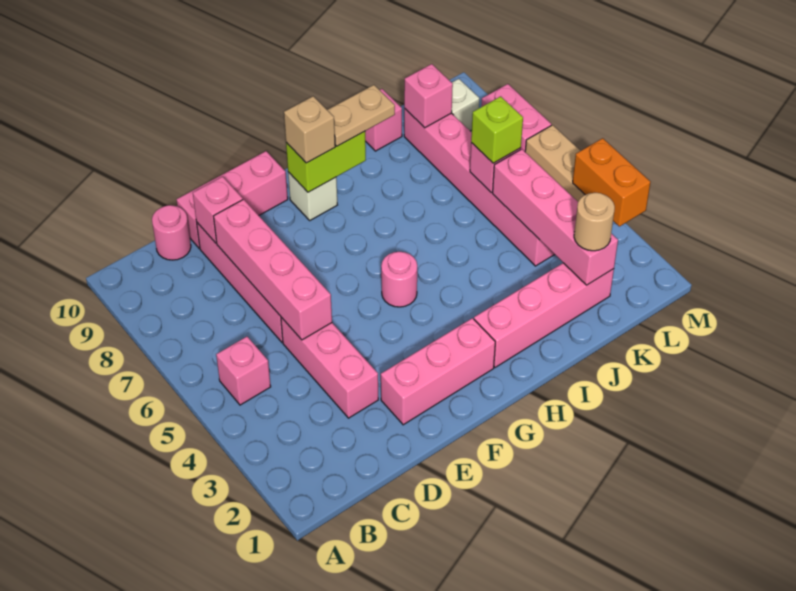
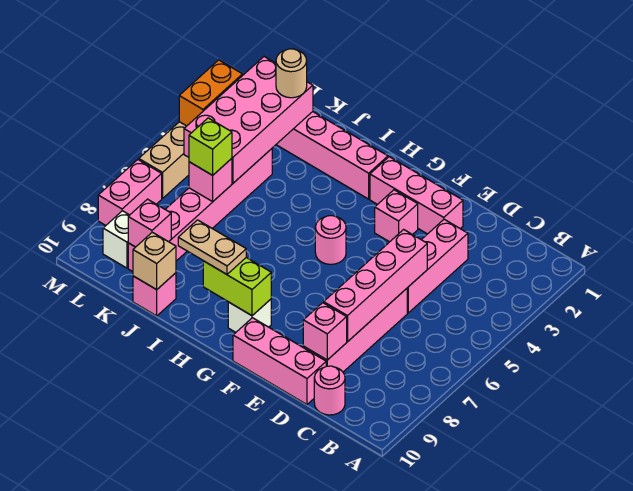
pink 1x1 brick [216,337,271,405] -> pink 1x1 brick moved to [375,190,418,242]
tan 1x1 brick [284,96,335,163] -> tan 1x1 brick moved to [133,232,176,290]
pink 1x4 brick [493,149,618,285] -> pink 2x4 brick [184,57,313,183]

